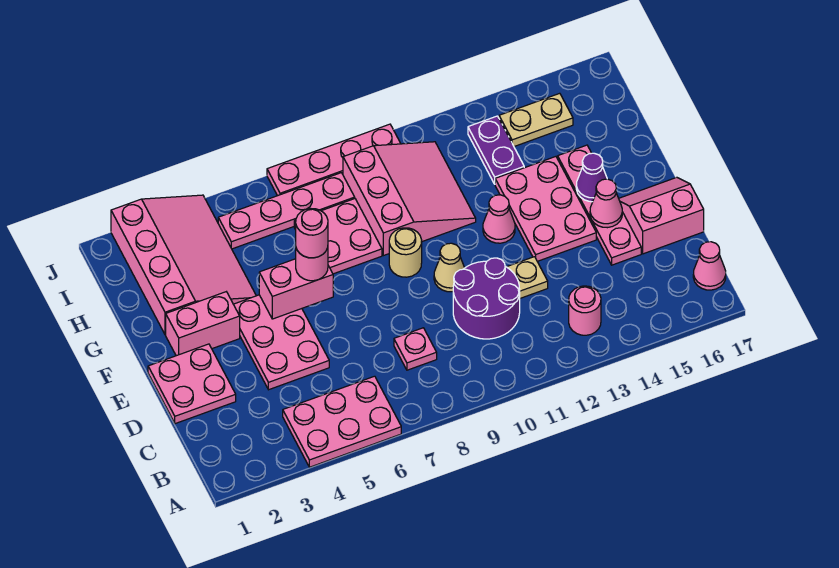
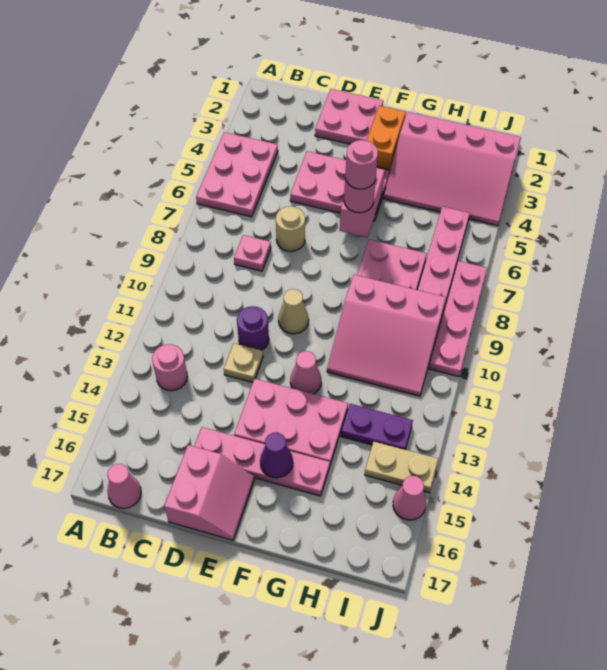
purple 2x2 round brick [453,258,520,339] -> purple 1x1 round brick [237,306,269,350]
pink 1x1 cone [590,179,622,228] -> pink 1x1 cone moved to [393,476,426,520]
pink 1x2 brick [166,292,240,356] -> orange 1x2 brick [367,106,406,170]
tan 1x1 round brick [389,228,422,277] -> tan 1x1 round brick moved to [276,206,305,251]
tan 1x2 plate [499,93,573,146] -> tan 1x2 plate turned to [365,441,438,493]

